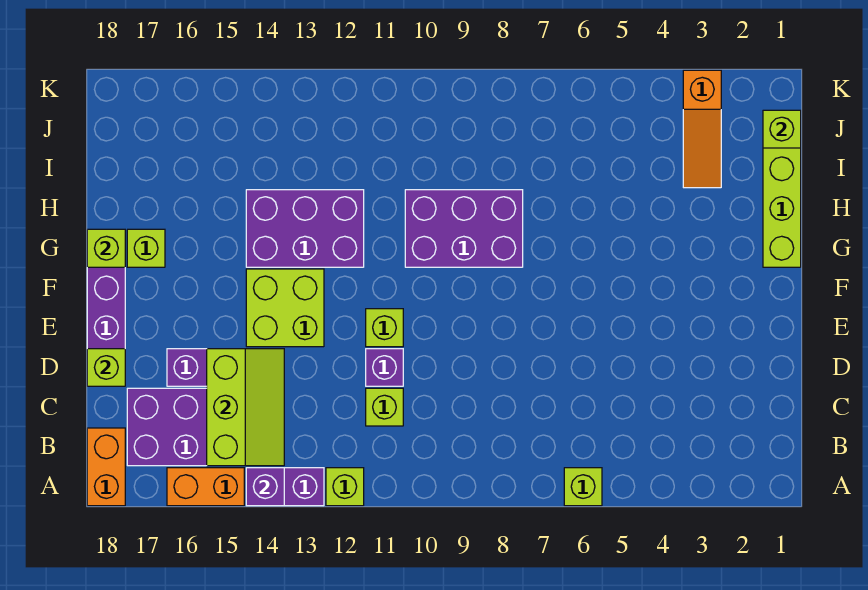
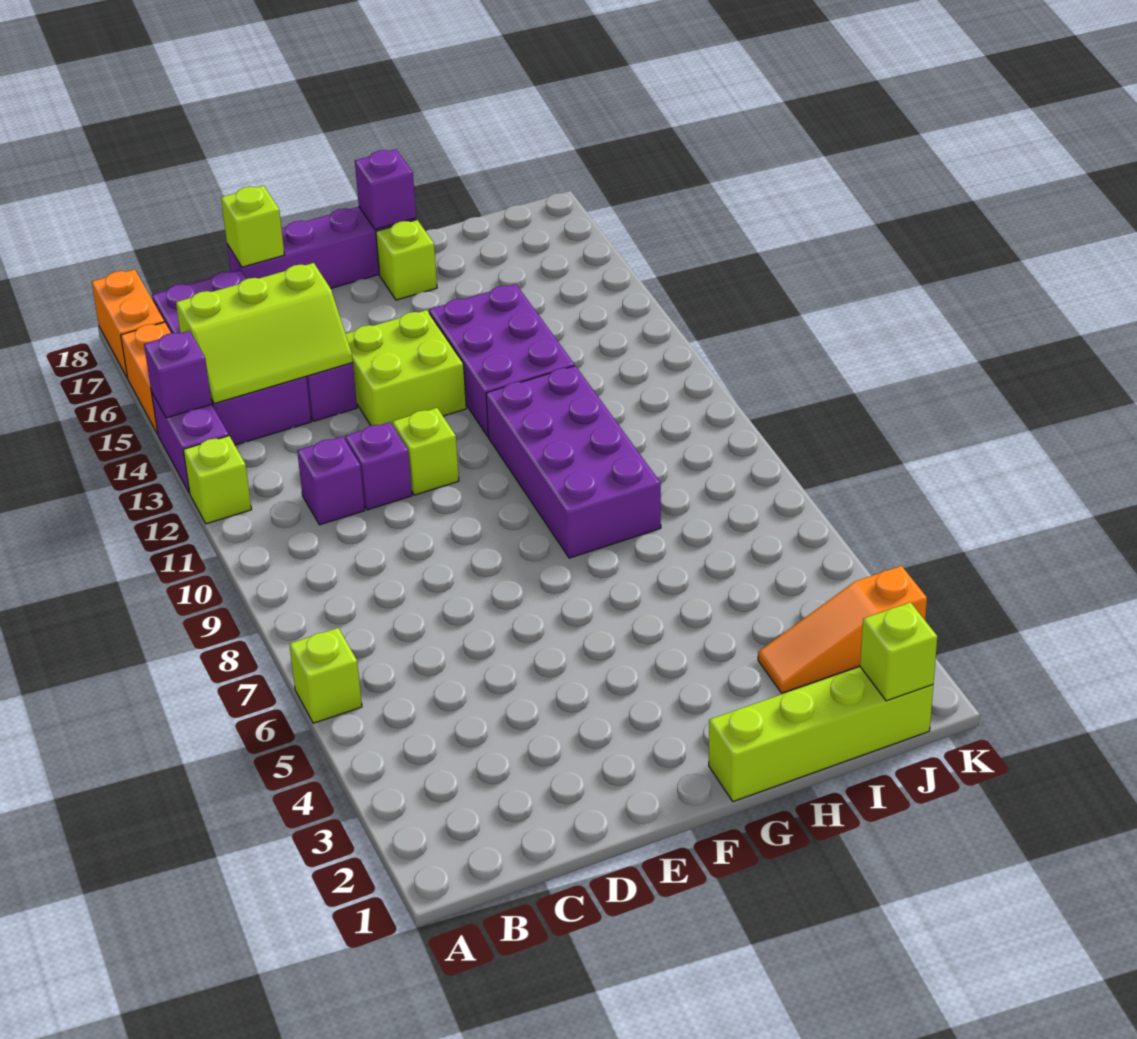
orange 1x2 brick [87,428,125,506] -> orange 1x2 brick turned to [92,269,164,378]
lime 1x1 brick [366,388,403,426] -> purple 1x1 brick [297,436,365,525]
purple 2x3 brick [405,190,523,267] -> purple 2x4 brick [486,366,661,558]
lime 1x1 brick [87,229,125,267] -> purple 1x1 brick [355,149,416,230]

